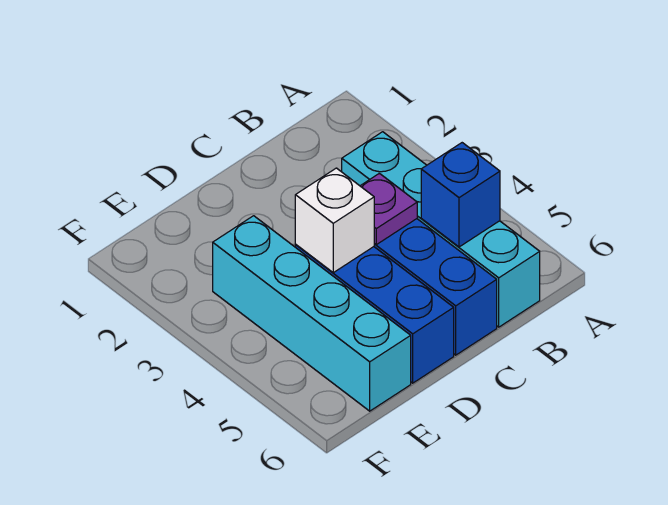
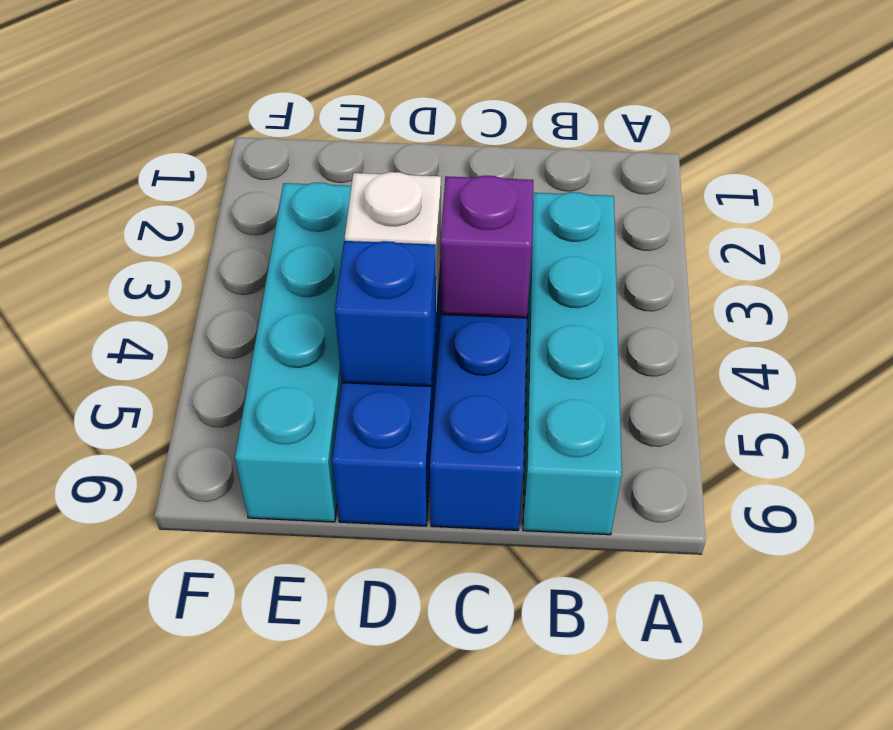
blue 1x1 brick [421,143,500,247] -> blue 1x1 brick moved to [335,241,436,386]
purple 1x1 plate [361,173,417,245] -> purple 1x1 brick [440,176,533,318]

